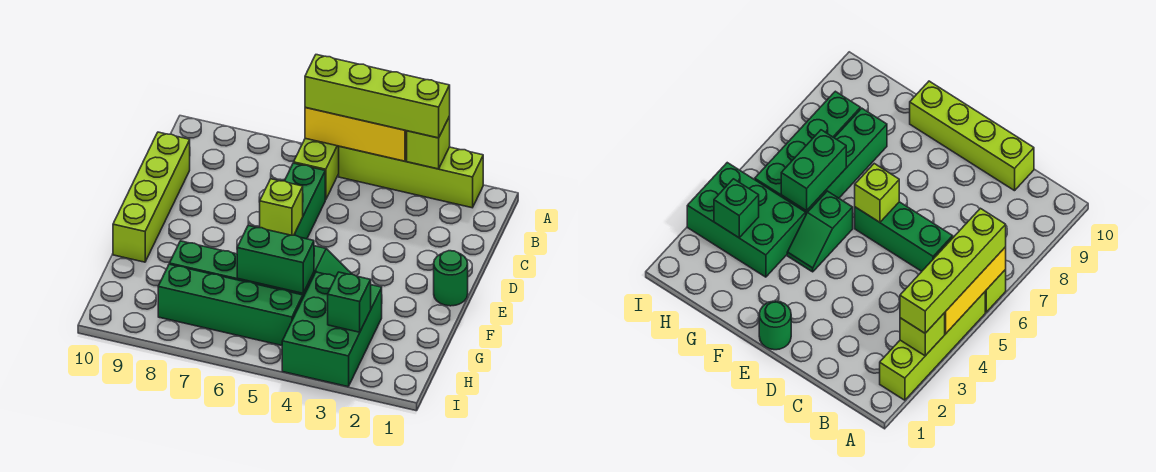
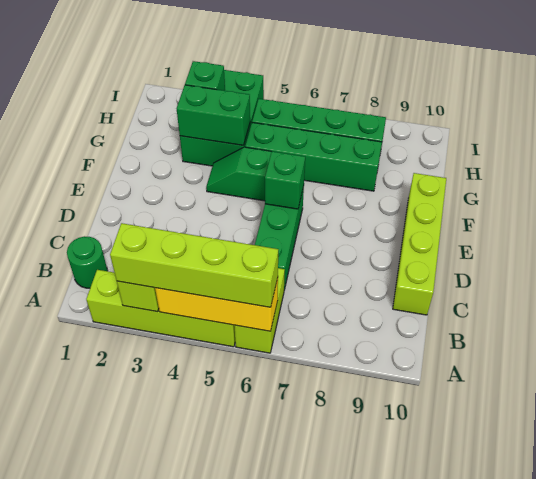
green 1x1 round brick [434,251,468,306] -> green 1x1 round brick moved to [67,236,108,288]
lime 1x1 brick [260,179,303,235] -> green 1x1 brick [265,151,305,209]
green 1x2 brick [237,226,314,293] -> green 1x2 brick moved to [177,85,250,145]

